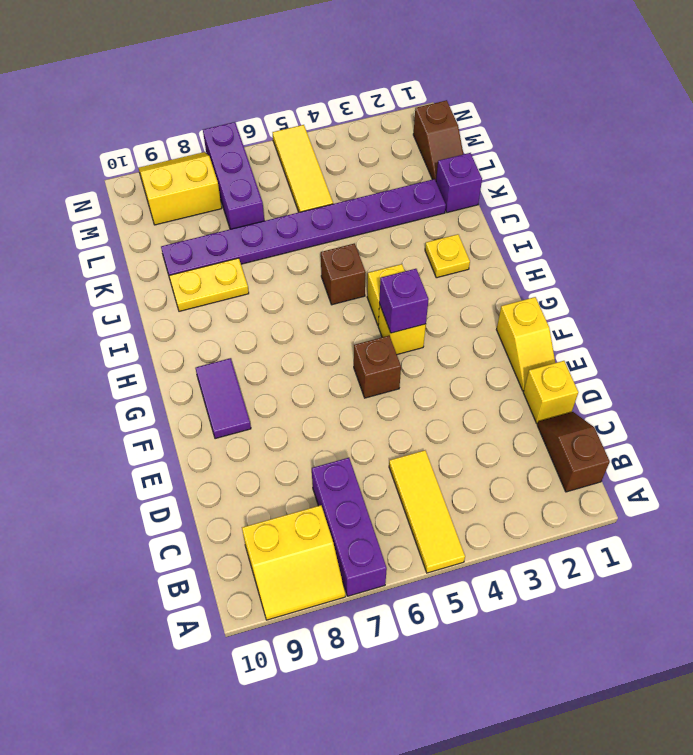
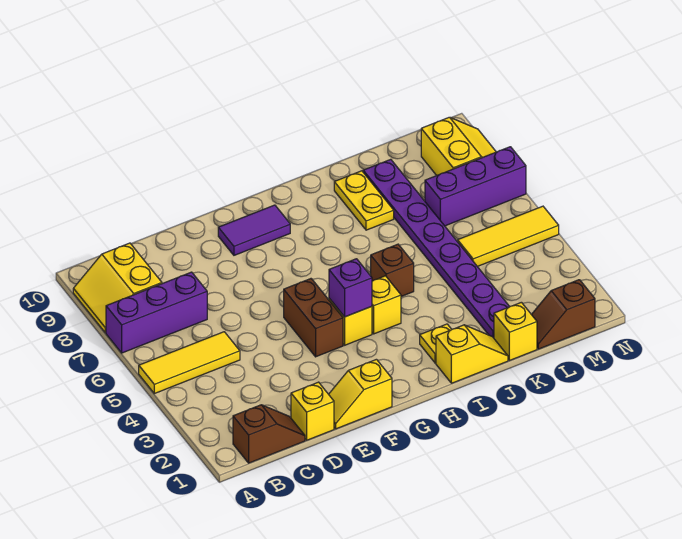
brown 1x1 brick [354,336,401,398] -> brown 1x2 brick [284,279,343,357]
none -> yellow 1x2 slope [436,325,508,383]
purple 1x1 brick [436,153,482,213] -> yellow 1x1 brick [494,302,537,361]

